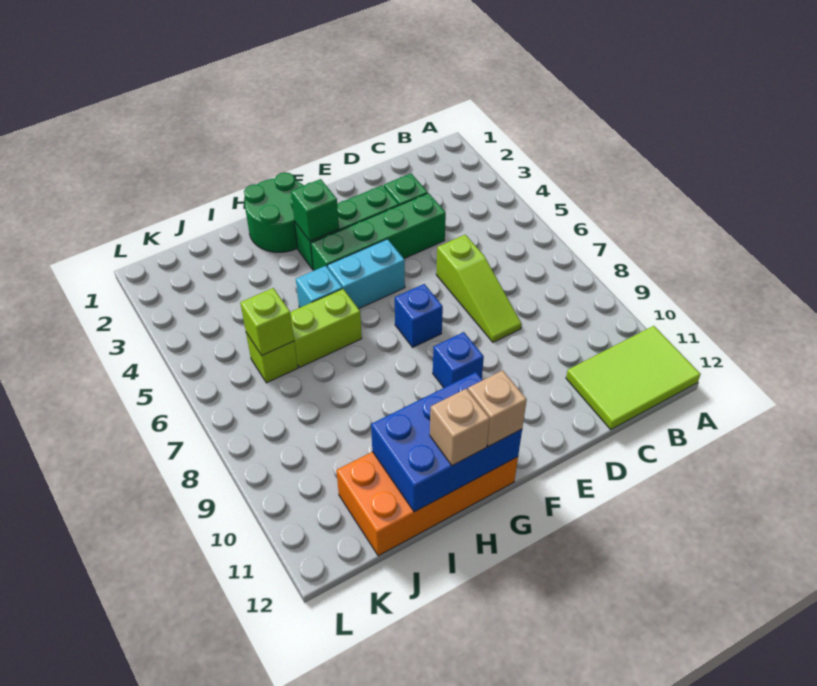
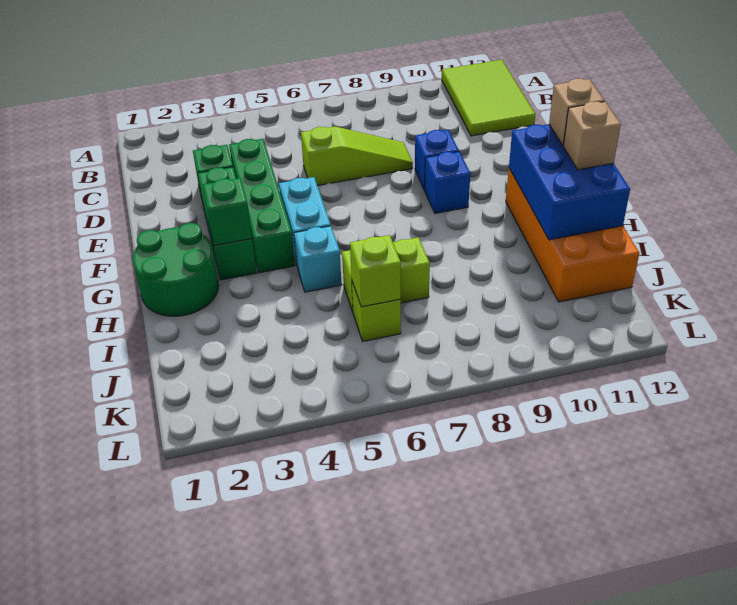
blue 1x1 brick [395,284,443,347] -> blue 1x1 brick moved to [415,130,459,190]
lime 1x2 brick [290,289,362,368] -> lime 1x2 brick turned to [342,237,430,312]

